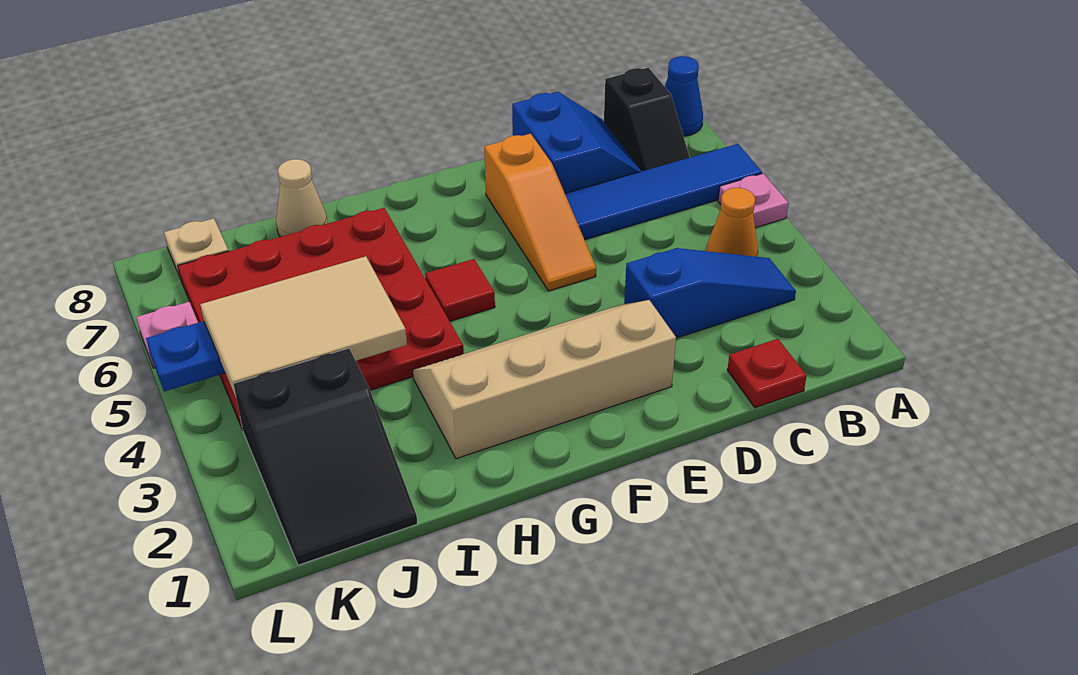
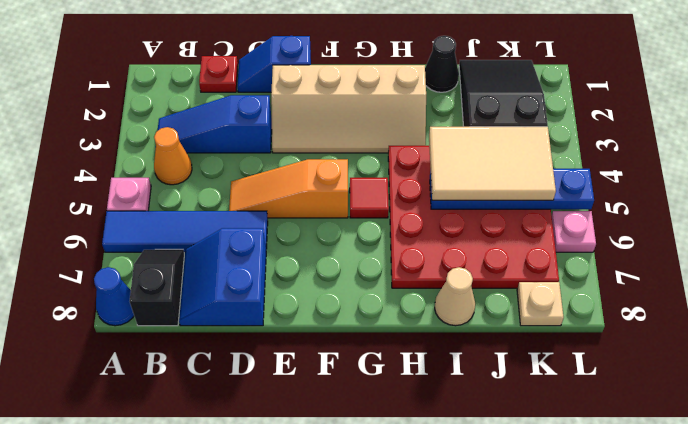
none -> blue 1x2 slope [237,36,311,92]
orange 1x3 slope [484,134,596,291] -> orange 1x3 slope turned to [229,159,348,218]
none -> black 1x1 cone [425,36,459,92]

